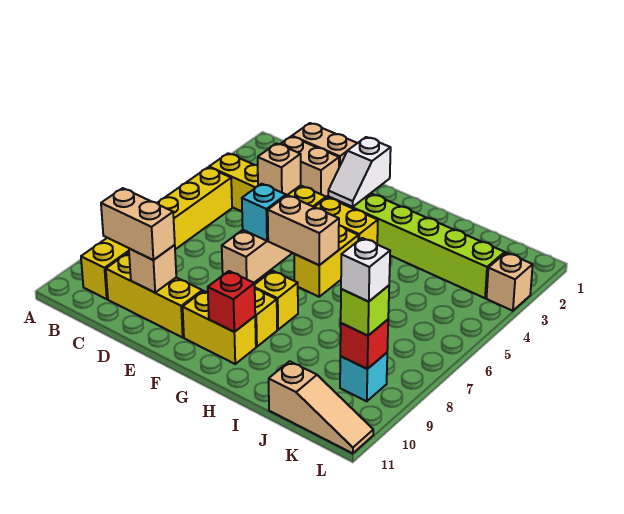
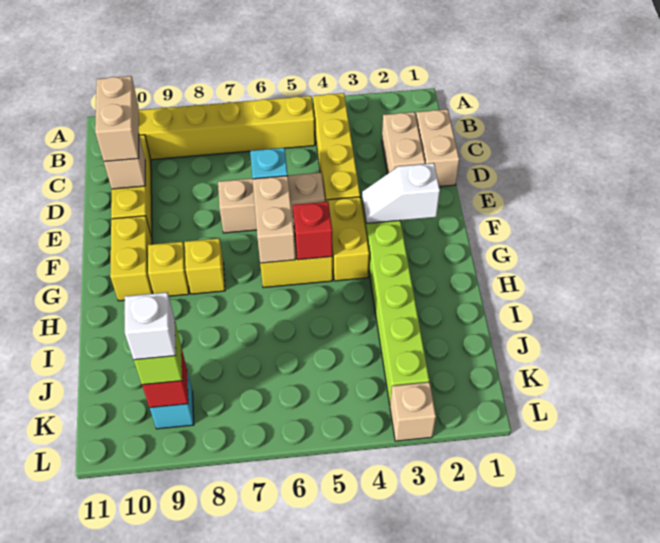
tan 1x1 brick [258,143,301,196] -> none
red 1x1 brick [208,271,255,332] -> red 1x1 brick moved to [293,202,332,260]
tan 1x3 slope [269,361,373,453] -> none

